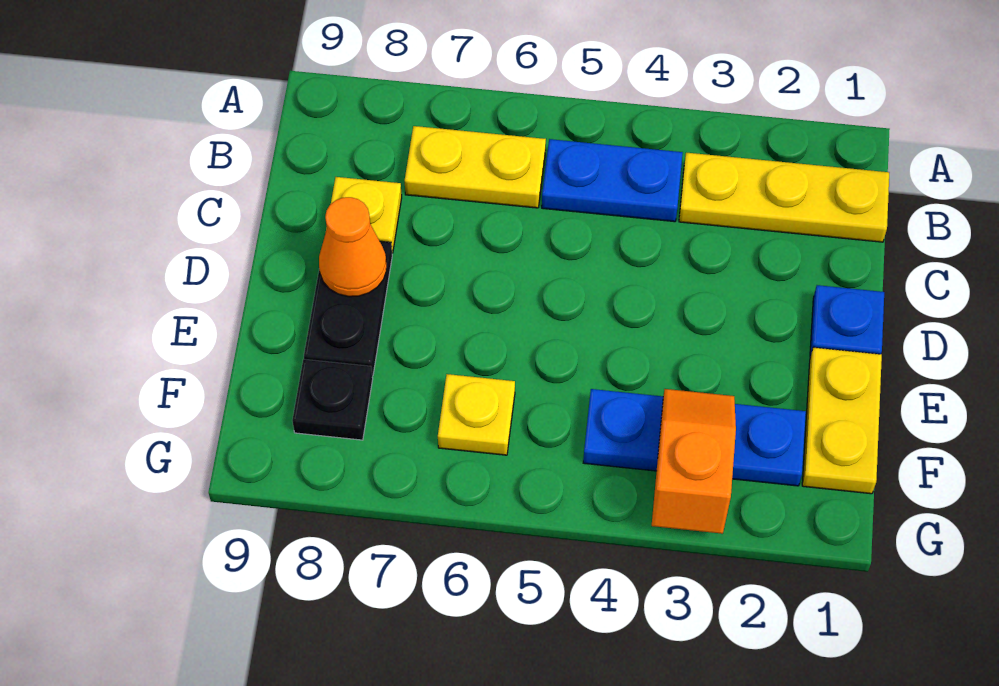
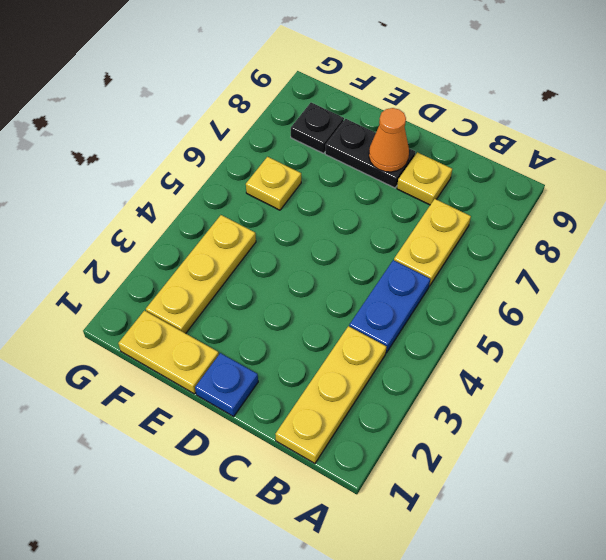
blue 1x3 plate [583,389,806,486] -> yellow 1x3 plate [146,215,256,333]
orange 1x2 slope [652,389,736,534] -> none

